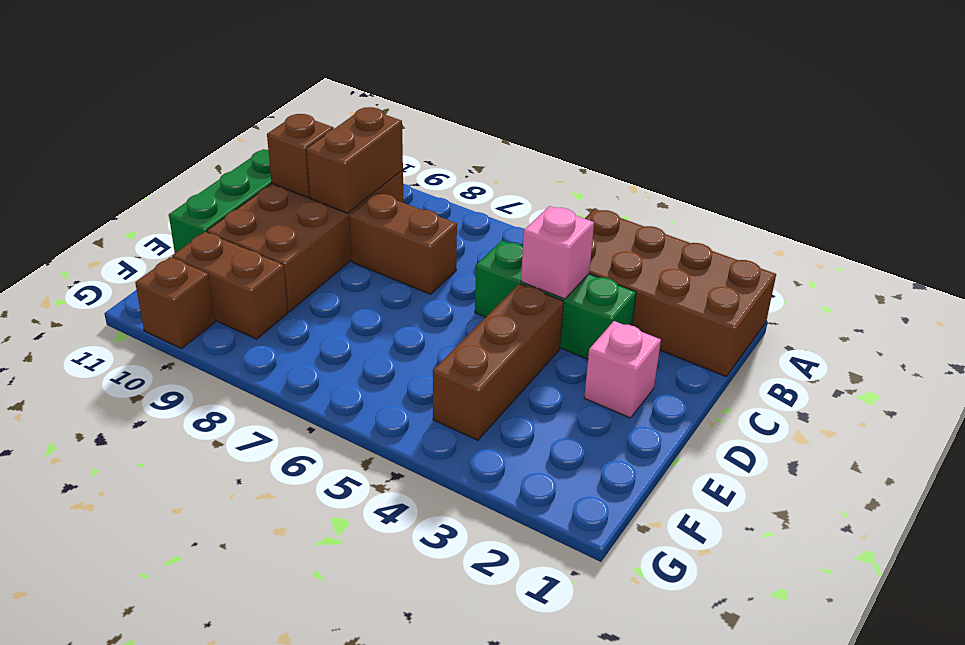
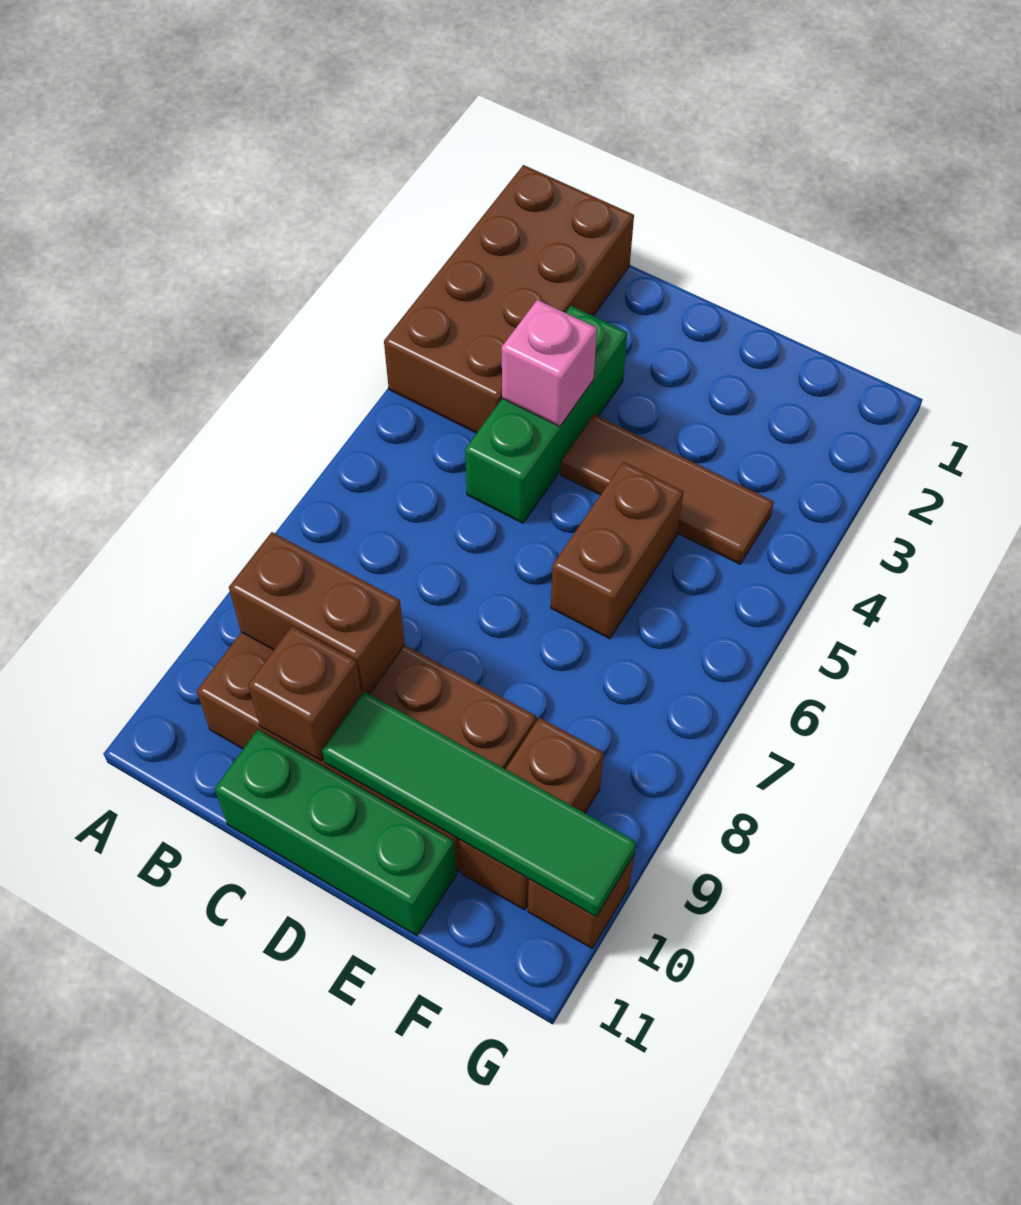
brown 1x2 brick [350,193,457,294] -> brown 1x2 brick moved to [551,462,684,639]
pink 1x1 brick [584,321,661,418] -> none
brown 1x3 brick [433,284,564,440] -> brown 1x3 tile [561,414,774,564]
none -> green 1x4 tile [322,692,636,917]

